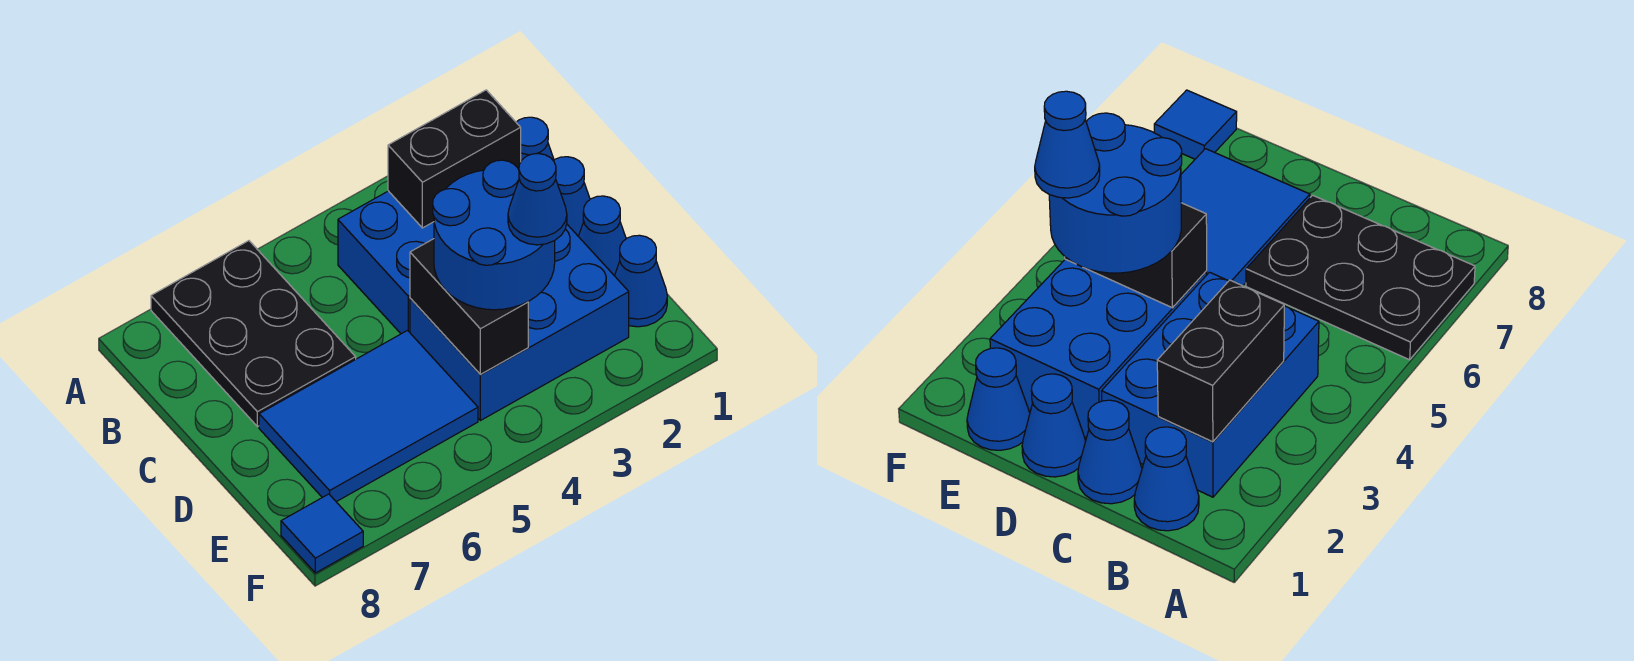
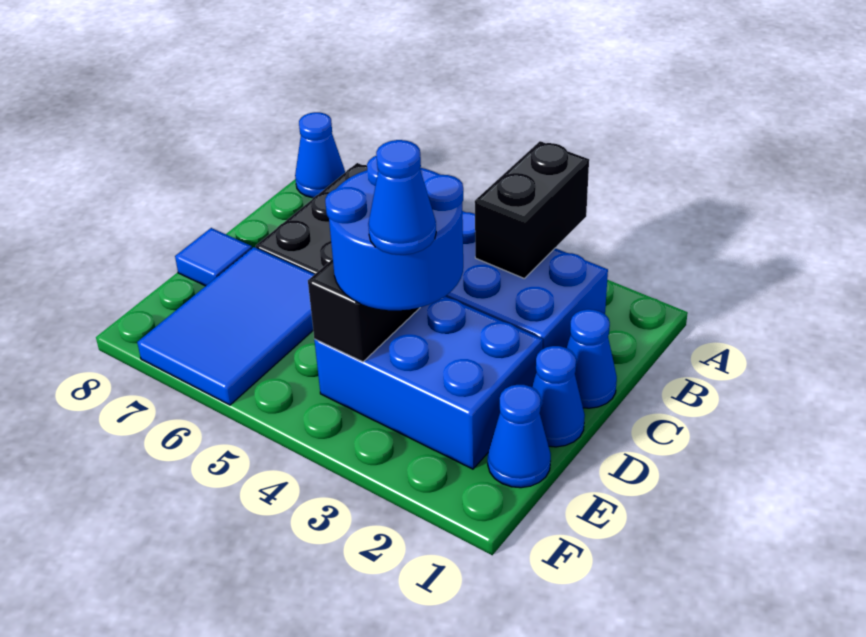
blue 1x1 cone [516,117,554,161] -> blue 1x1 cone moved to [295,112,345,198]
black 1x2 brick [388,90,521,228] -> black 1x2 brick turned to [475,141,589,278]
blue 2x3 tile [259,331,478,502] -> blue 2x3 tile turned to [137,247,315,405]
blue 1x1 tile [281,494,363,573] -> blue 1x1 tile moved to [175,228,252,286]

